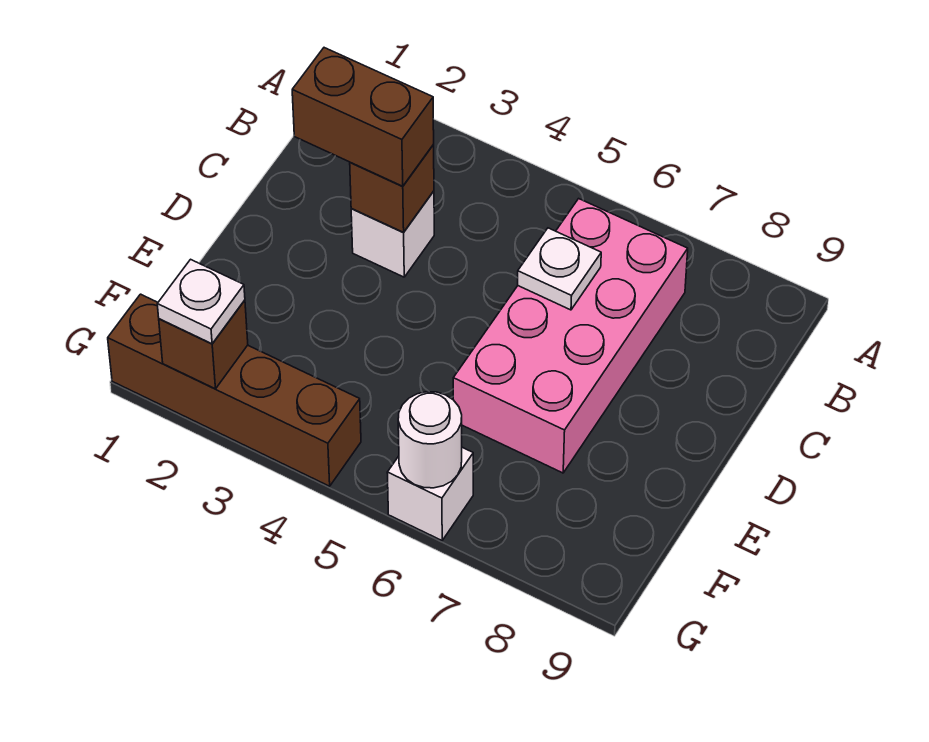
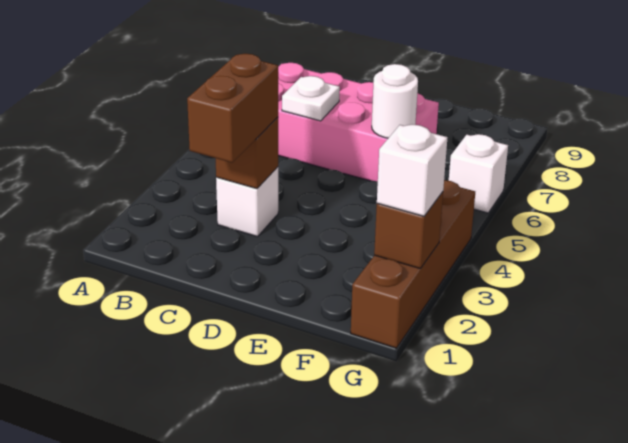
white 1x1 plate [157,259,245,344] -> white 1x1 brick [377,124,448,216]
white 1x1 round brick [398,392,462,488] -> white 1x1 round brick moved to [372,64,418,138]

